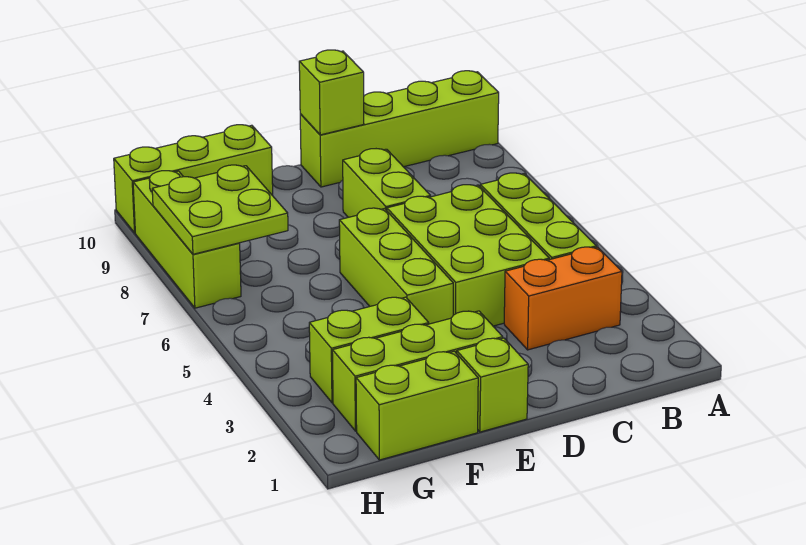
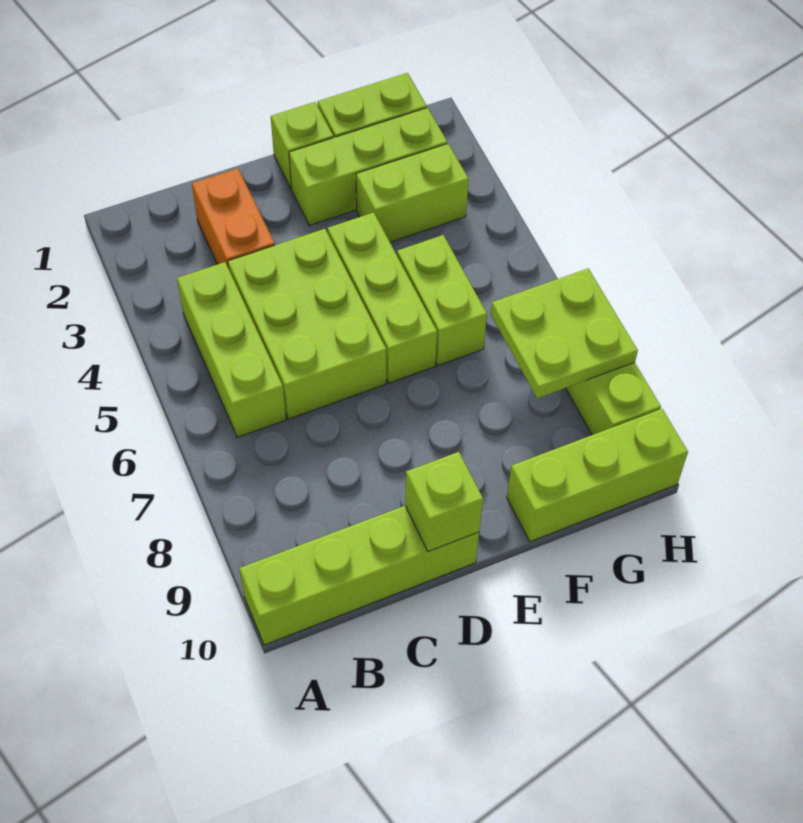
orange 1x2 brick [504,247,622,350] -> orange 1x2 brick turned to [192,169,275,268]
lime 1x2 brick [343,149,431,217] -> lime 1x2 brick moved to [397,235,487,365]

